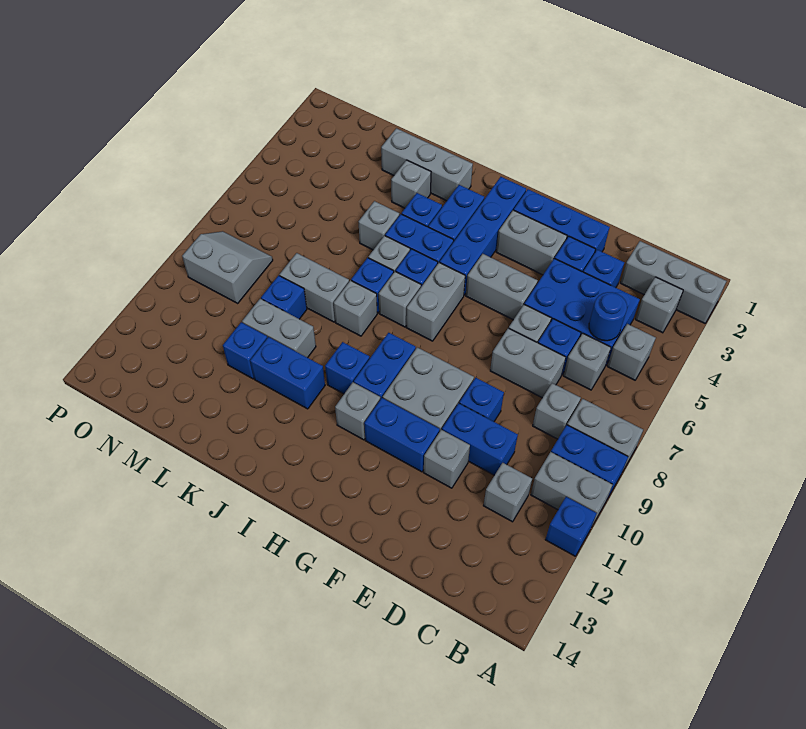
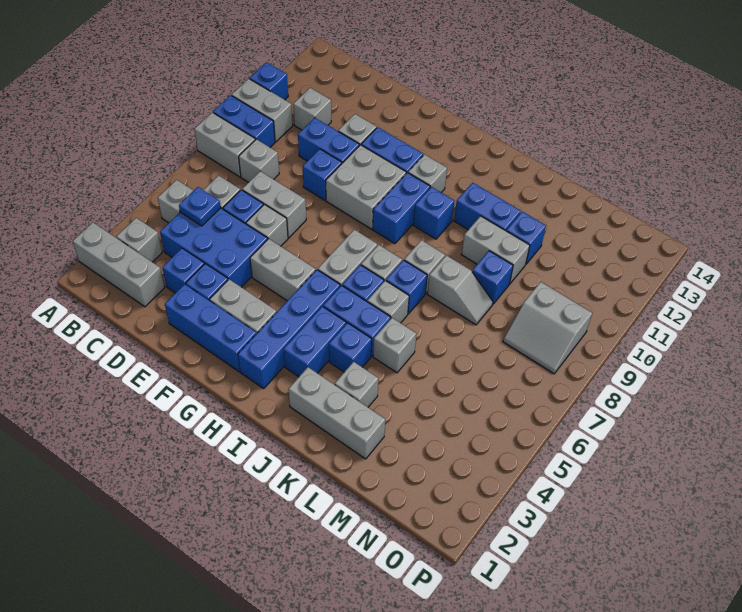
blue 1x1 round brick [589,292,627,341] -> blue 1x1 plate [179,187,221,226]
grey 1x2 brick [279,253,349,322] -> grey 1x2 slope [427,255,493,325]

